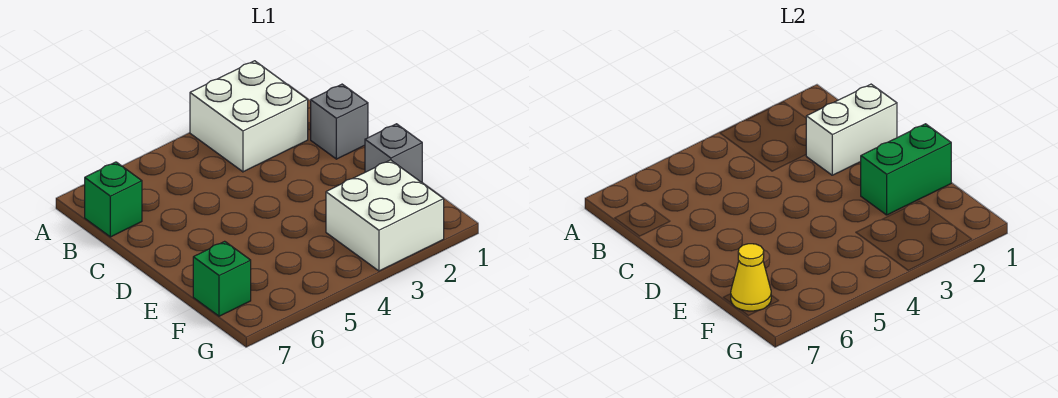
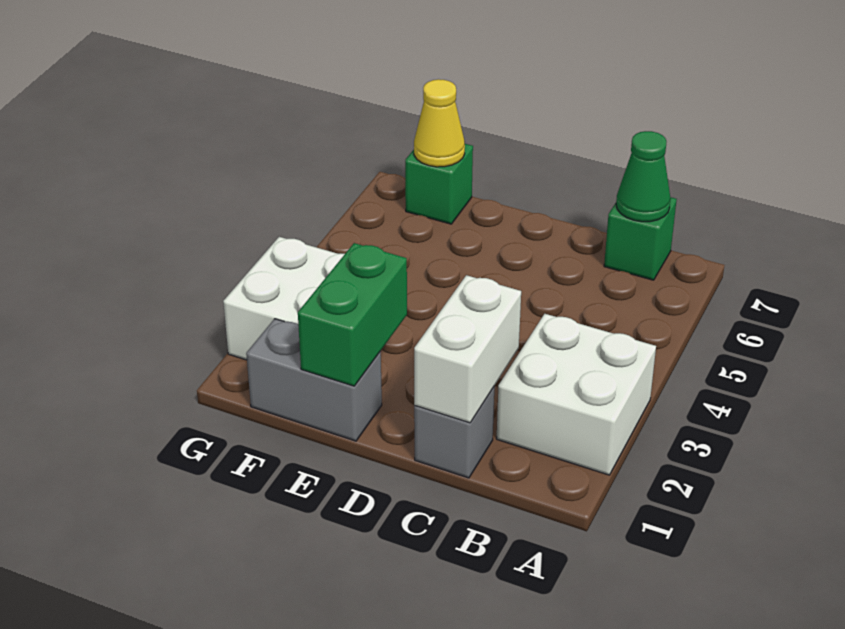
none -> green 1x1 cone [616,131,671,222]
grey 1x1 brick [365,124,422,182] -> grey 1x2 brick [246,319,382,441]

